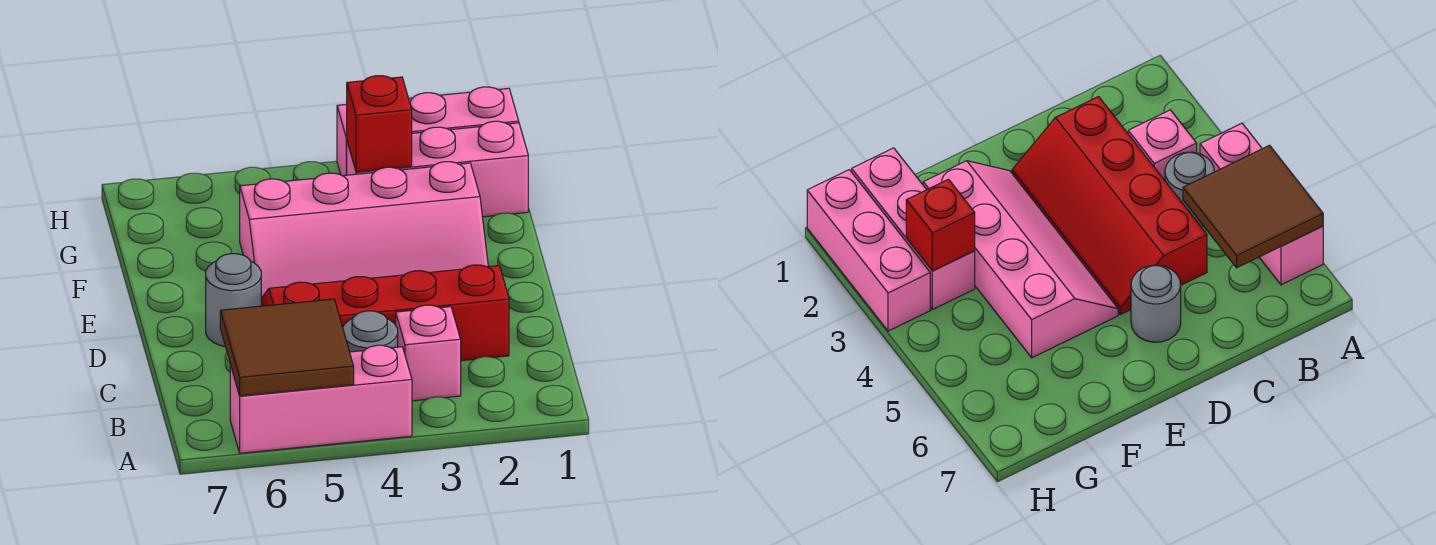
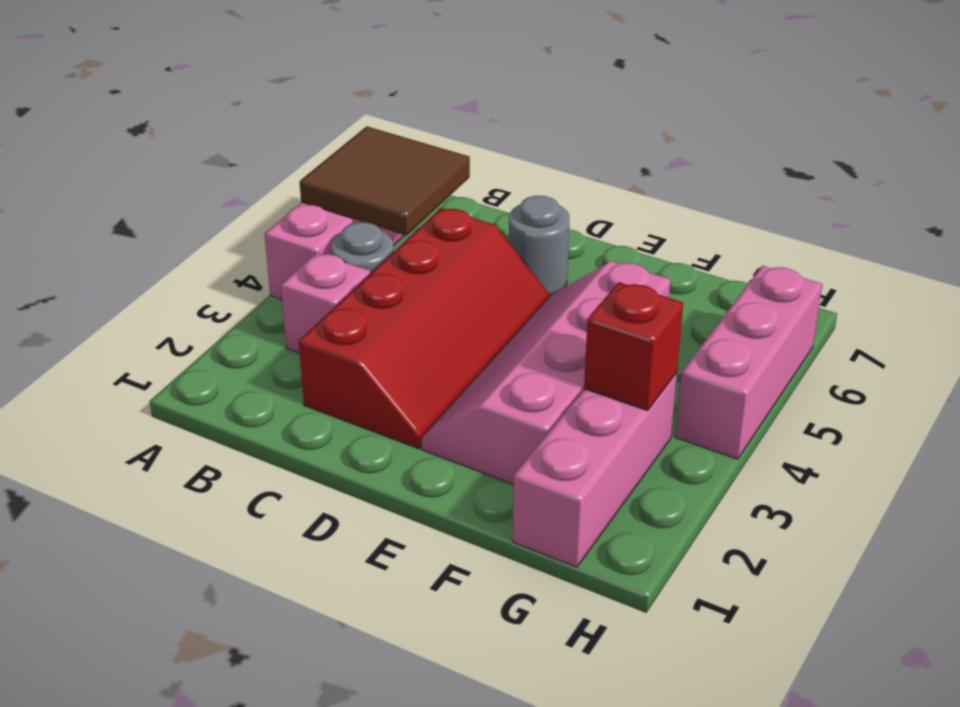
pink 1x3 brick [337,87,519,176] -> pink 1x3 brick moved to [676,266,822,459]

